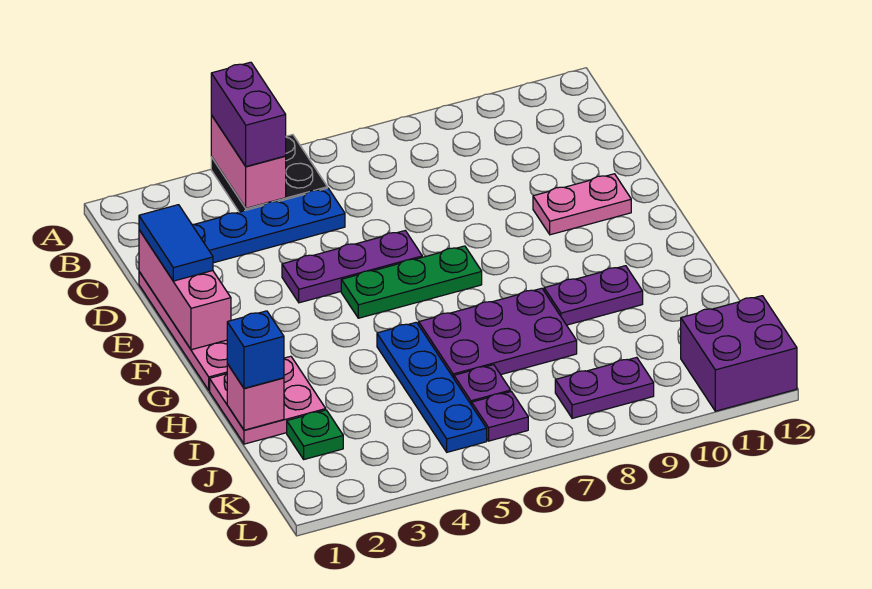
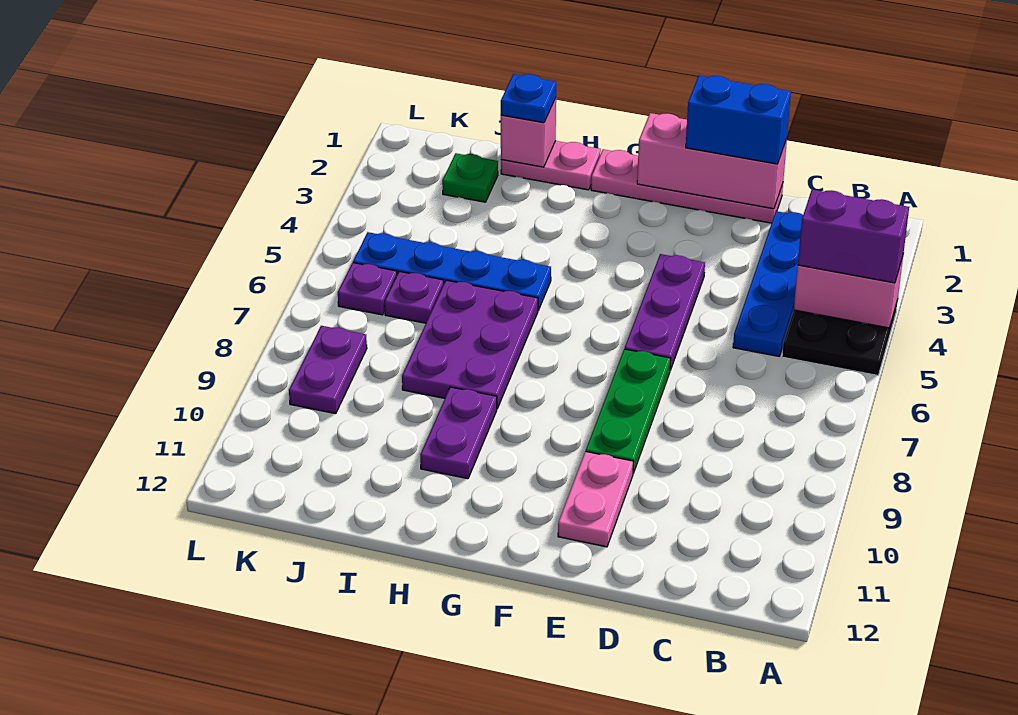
blue 1x2 tile [139,205,213,281] -> blue 1x2 brick [686,76,791,164]
green 1x3 plate [341,246,482,318] -> green 1x3 plate moved to [586,349,671,473]
pink 2x2 plate [210,356,326,444] -> pink 1x2 plate [501,141,601,190]
blue 1x1 brick [227,311,284,388] -> blue 1x1 plate [501,74,556,123]
purple 2x2 brick [681,296,797,411] -> none

